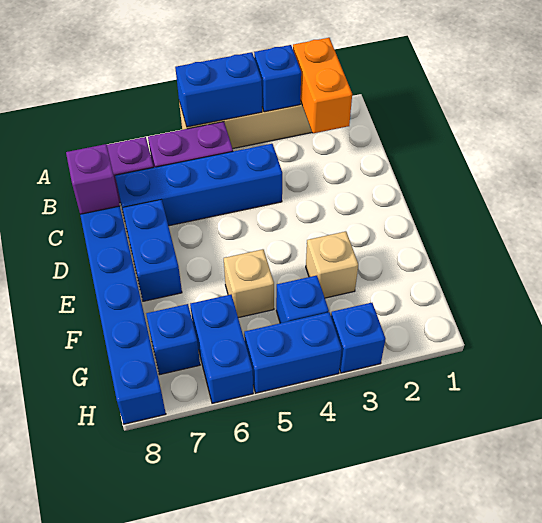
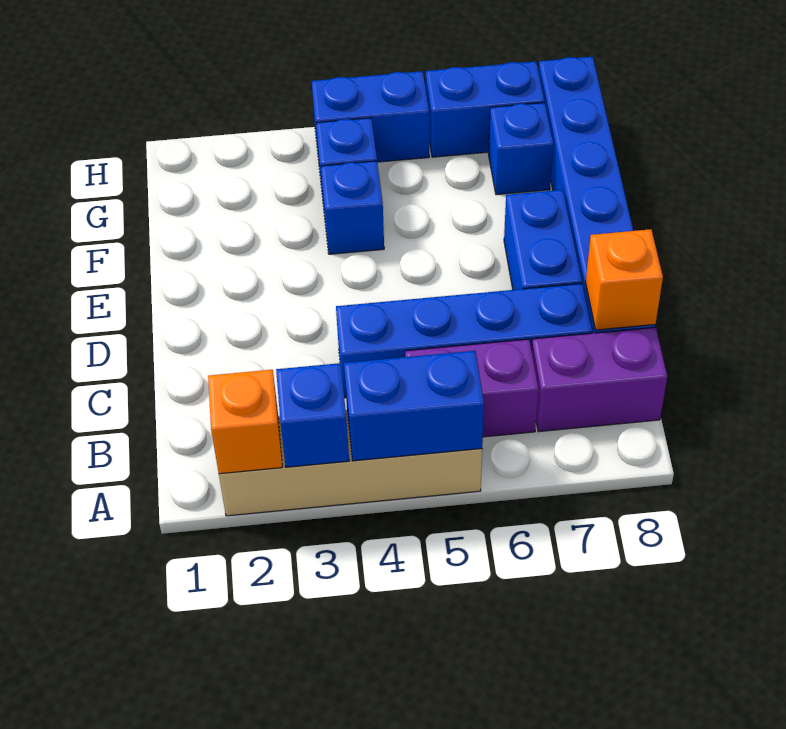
orange 1x2 brick [293,38,352,133] -> orange 1x1 brick [208,370,282,474]
purple 1x1 brick [66,144,120,214] -> orange 1x1 brick [586,229,663,330]
tan 1x1 brick [306,232,358,298] -> none
tan 1x1 brick [224,249,274,318] -> none
blue 1x2 brick [190,295,253,403] -> blue 1x2 brick turned to [426,61,545,157]
blue 1x1 brick [331,303,385,373] -> blue 1x1 brick moved to [321,161,384,254]

